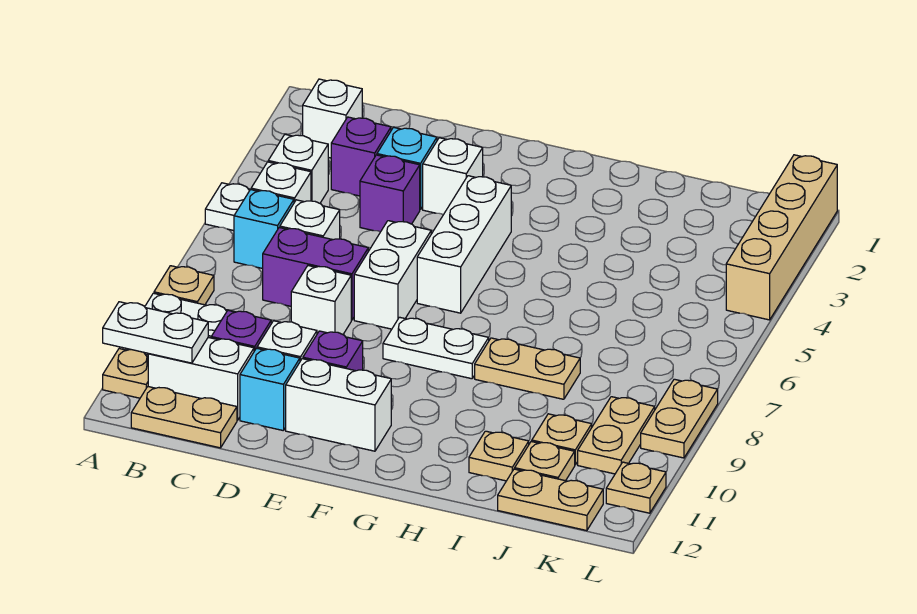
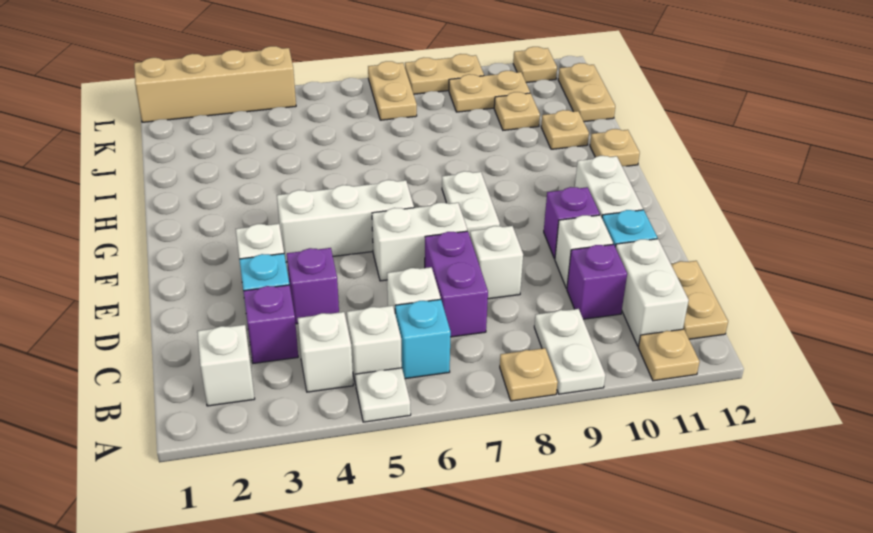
white 1x2 plate [103,302,208,363] -> none
tan 1x2 plate [475,338,580,399] -> tan 1x2 plate moved to [368,61,417,120]
tan 1x1 plate [515,441,575,481] -> tan 1x1 plate moved to [590,129,640,166]

